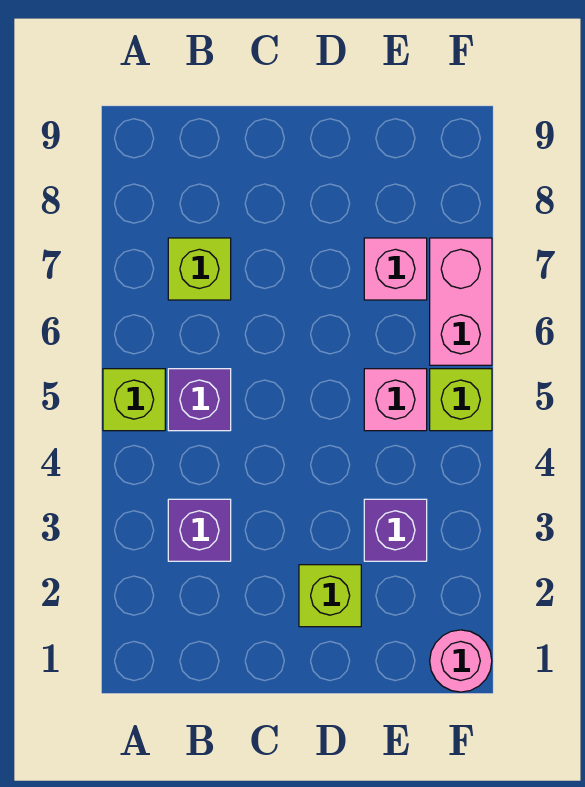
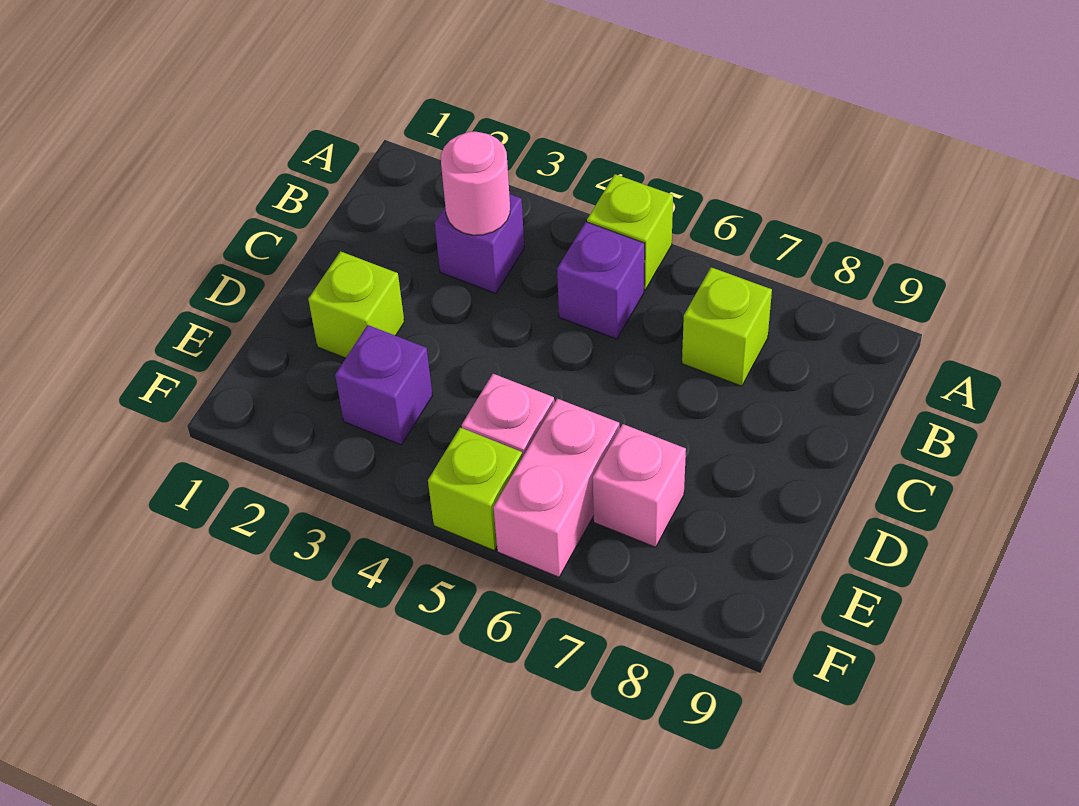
pink 1x1 round brick [430,630,492,692] -> pink 1x1 round brick moved to [441,132,510,235]
pink 1x2 brick [430,238,492,365] -> pink 1x2 brick turned to [494,399,619,577]

